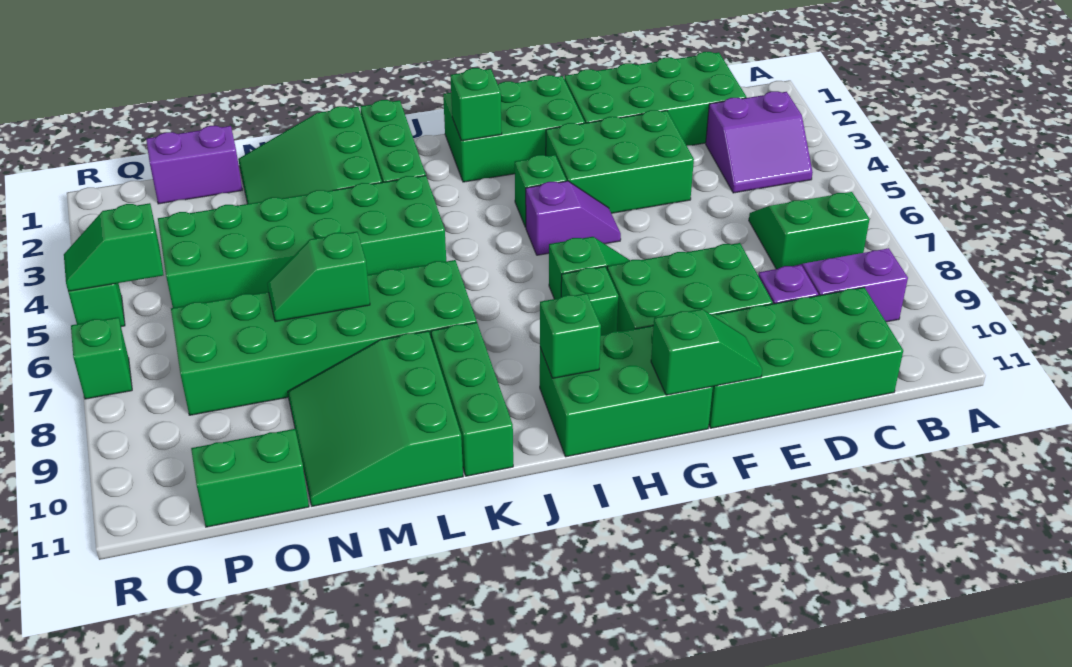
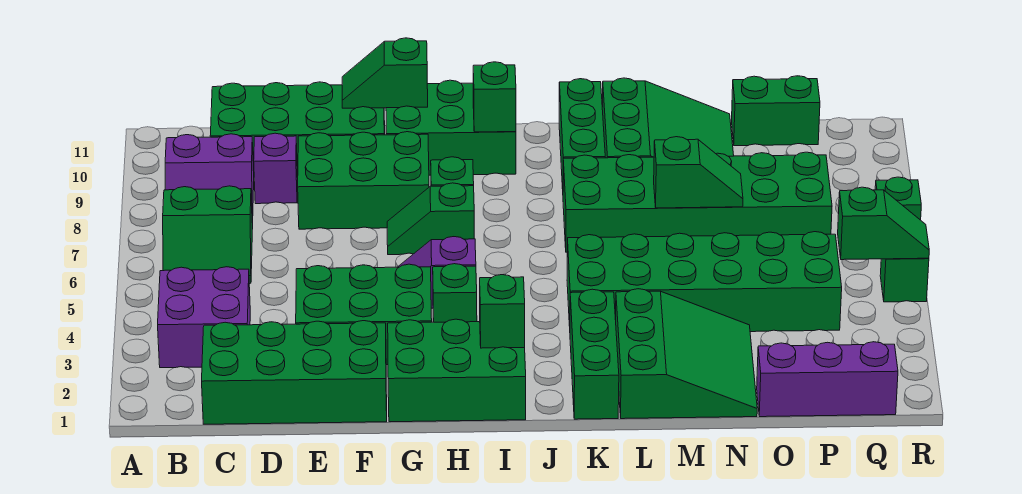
purple 2x2 slope [706,91,813,193] -> purple 2x2 brick [158,267,250,368]
purple 1x2 brick [146,126,242,204] -> purple 1x3 brick [757,342,898,417]

